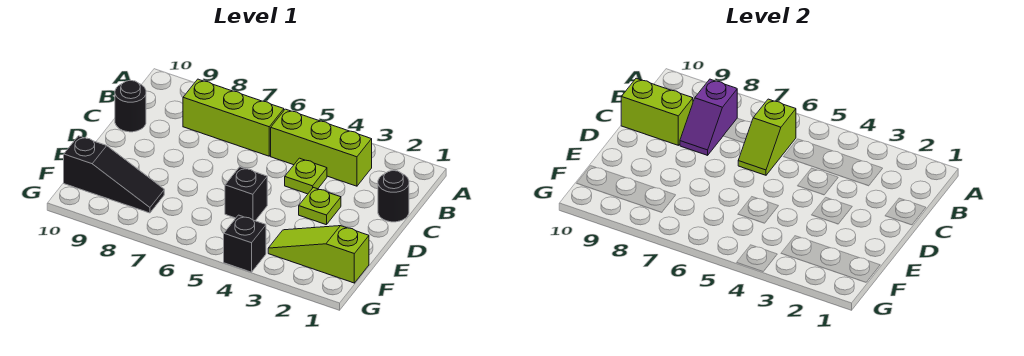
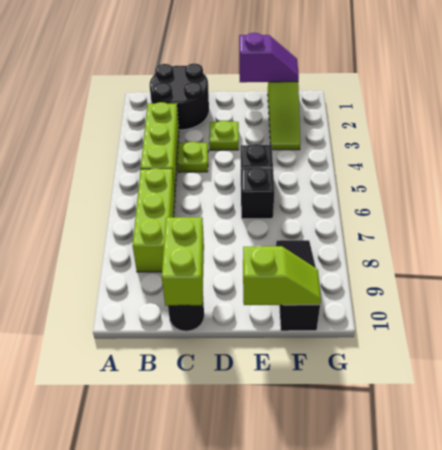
lime 1x2 slope [738,99,796,175] -> lime 1x2 slope moved to [243,246,321,305]
purple 1x2 slope [680,79,737,155] -> purple 1x2 slope moved to [239,33,299,82]
black 1x1 round brick [378,171,409,222] -> black 2x2 round brick [150,63,209,130]
black 1x1 brick [224,215,266,272] -> black 1x1 brick moved to [241,167,274,219]

